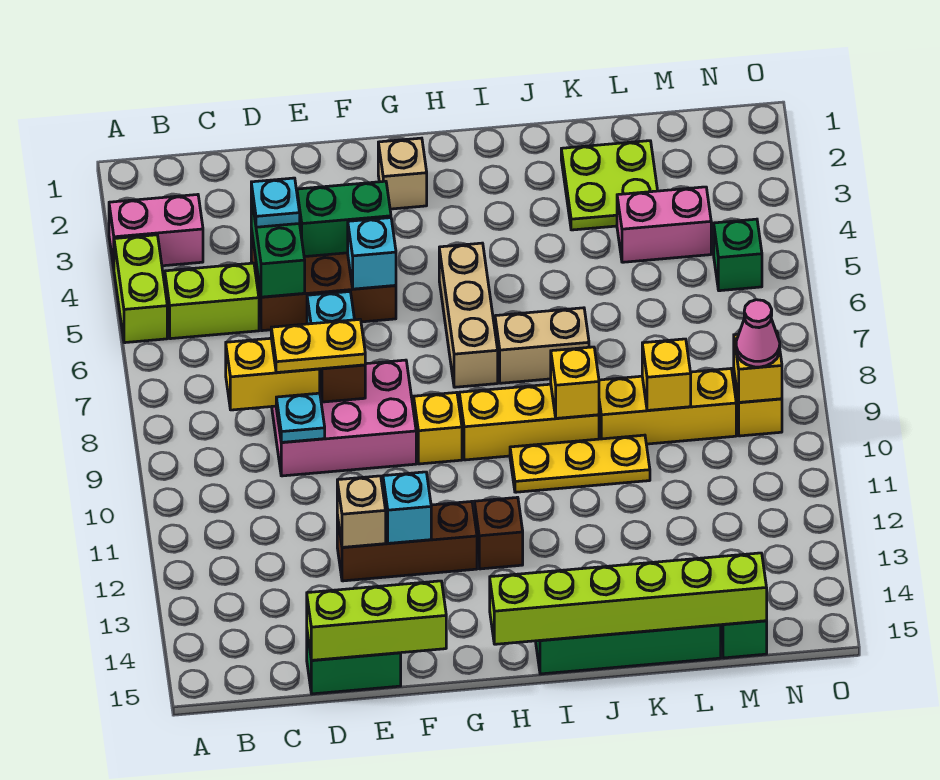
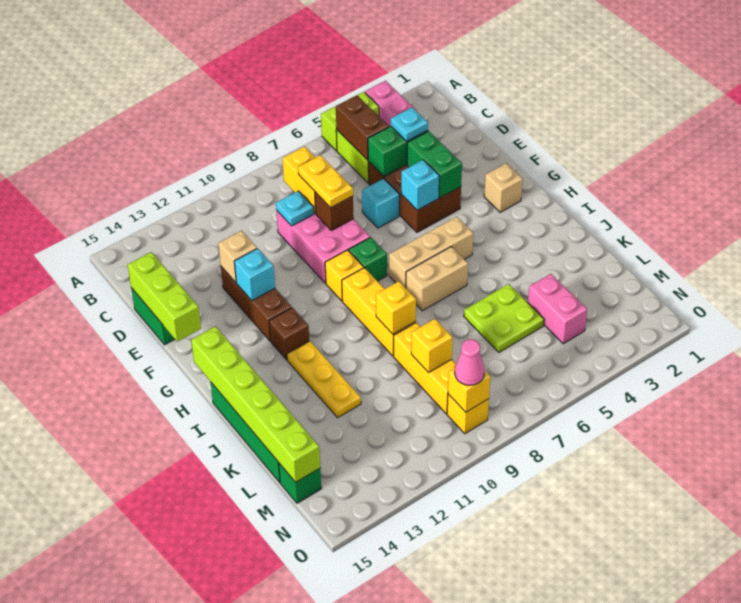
none -> brown 1x2 brick [336,95,389,160]
tan 1x2 brick [495,308,589,383] -> tan 1x2 brick turned to [406,247,468,311]
yellow 1x3 plate [510,435,650,492] -> yellow 1x3 plate moved to [287,341,361,418]
lime 2x2 plate [561,141,658,230] -> lime 2x2 plate moved to [464,284,544,352]
green 1x1 brick [714,219,762,291] -> green 1x1 brick moved to [349,237,387,281]

